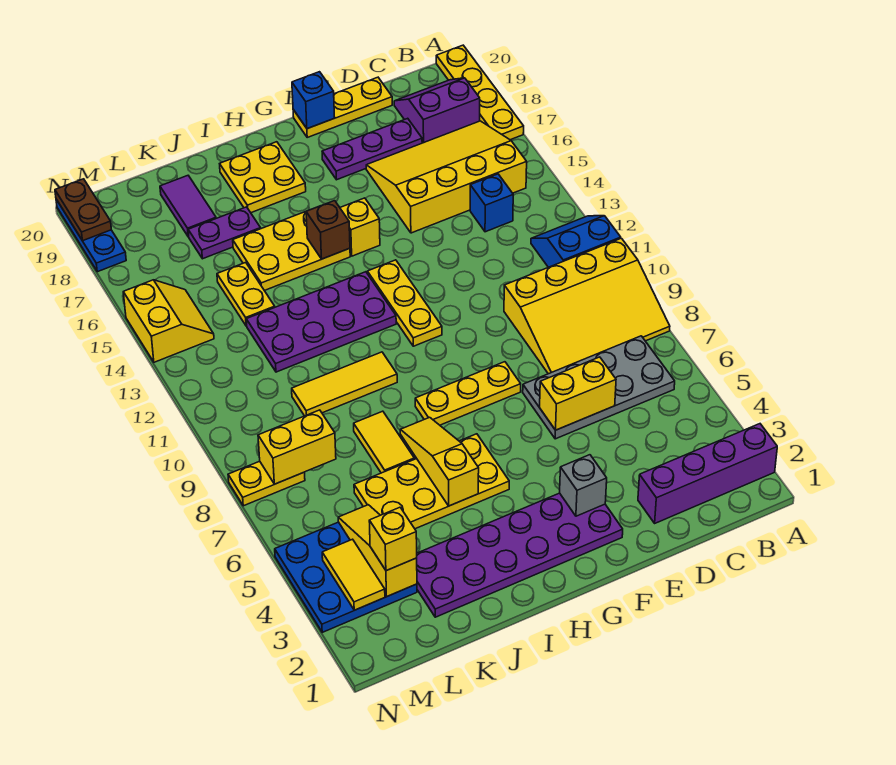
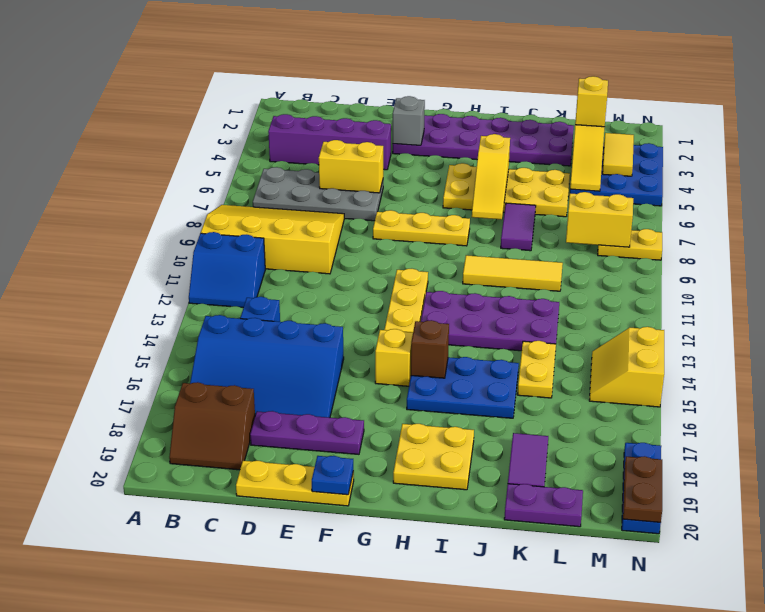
purple 1x4 brick [638,424,777,523] -> purple 1x4 brick moved to [268,114,391,170]
yellow 1x4 plate [436,45,524,140] -> none
yellow 3x4 slope [366,121,527,233] -> blue 3x4 slope [190,315,344,418]
purple 2x2 slope [394,78,480,143] -> brown 2x2 slope [169,382,255,470]
blue 1x1 brick [292,72,335,129] -> blue 1x1 plate [312,456,353,495]
yellow 2x3 plate [233,212,350,291] -> blue 2x3 plate [407,357,519,418]
yellow 1x2 tile [354,411,414,473] -> purple 1x2 tile [501,203,536,251]
purple 1x2 plate [188,207,261,259] -> purple 1x2 plate moved to [504,484,583,527]

